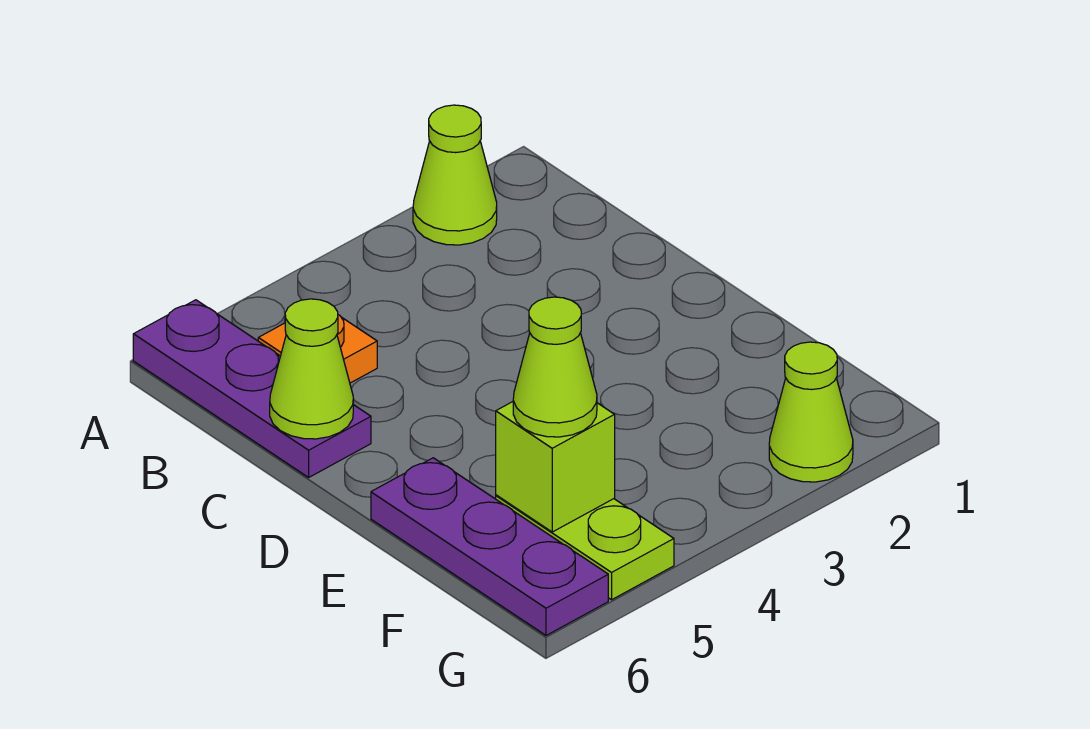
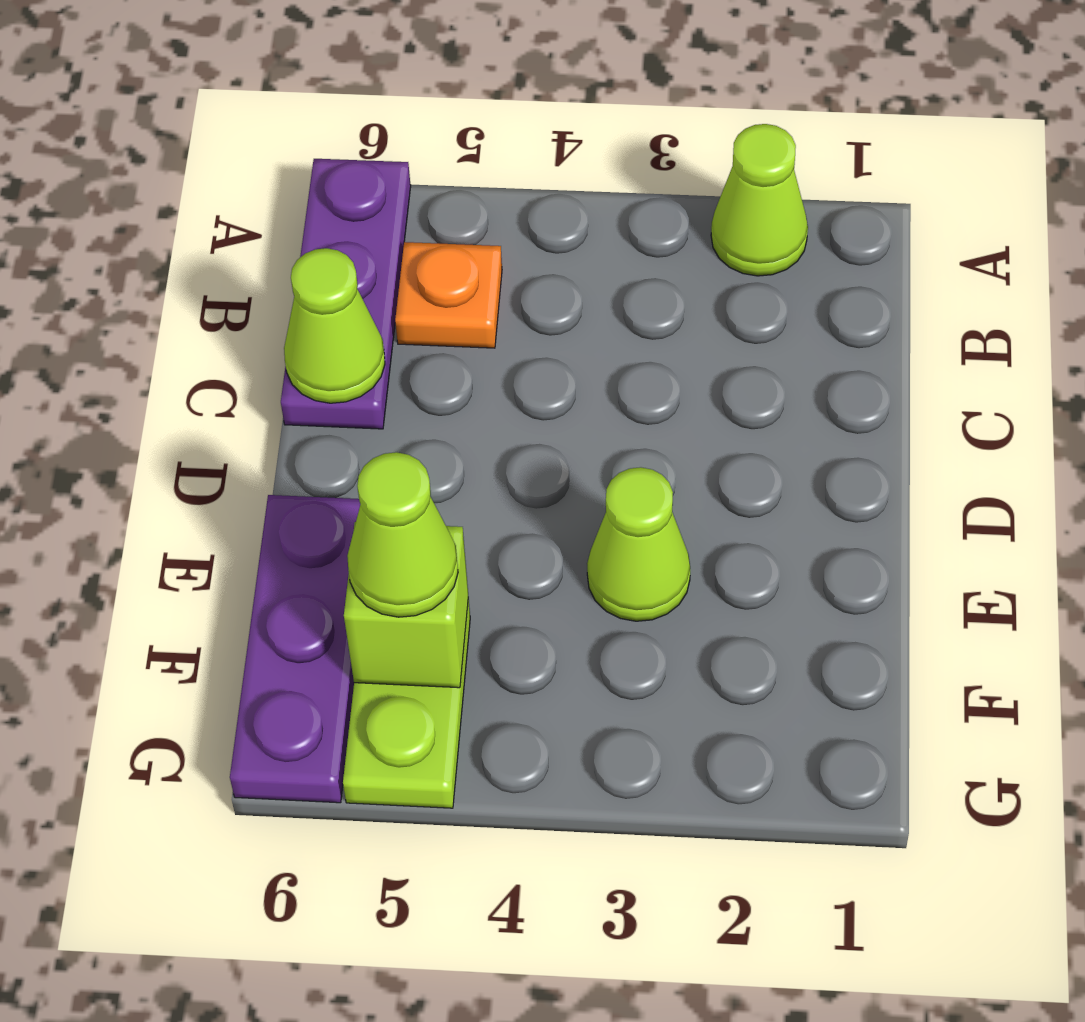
lime 1x1 cone [769,342,853,482] -> lime 1x1 cone moved to [587,467,690,621]

